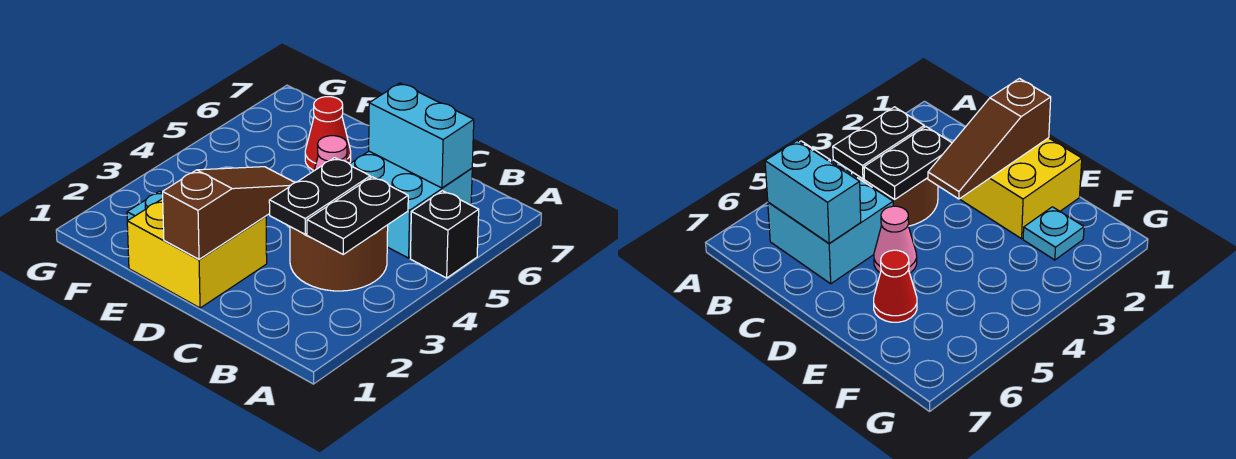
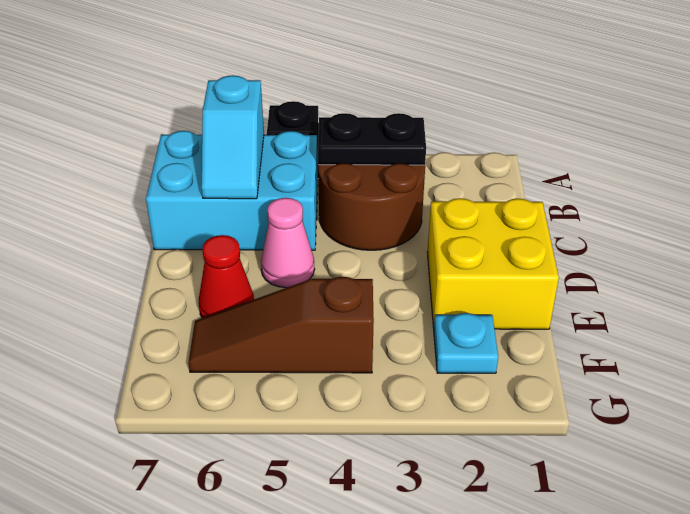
cyan 2x2 brick [350,151,472,258] -> cyan 2x3 brick [146,131,318,250]
cyan 1x2 brick [369,83,474,188] -> cyan 1x2 slope [202,75,264,199]
black 1x2 plate [269,158,370,234] -> none
brown 1x3 slope [163,167,295,259] -> brown 1x3 slope moved to [188,277,374,373]

